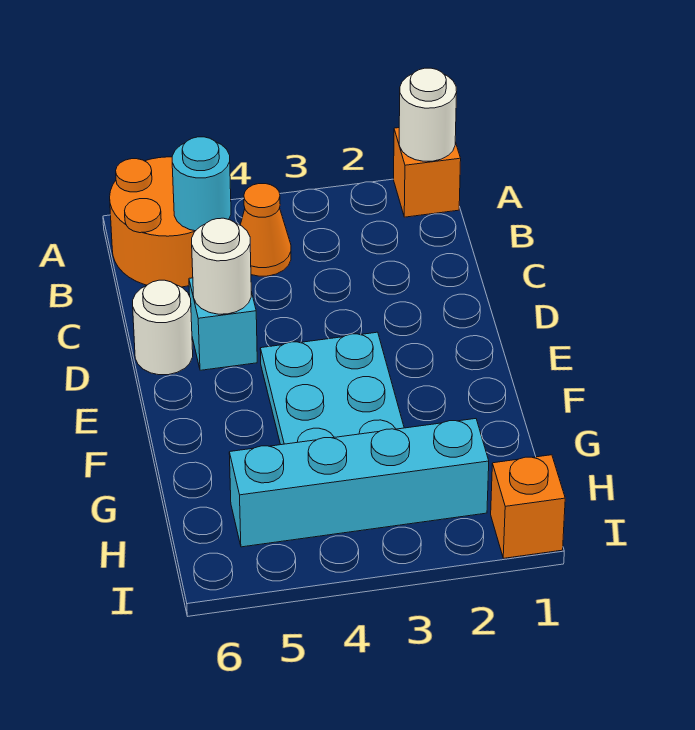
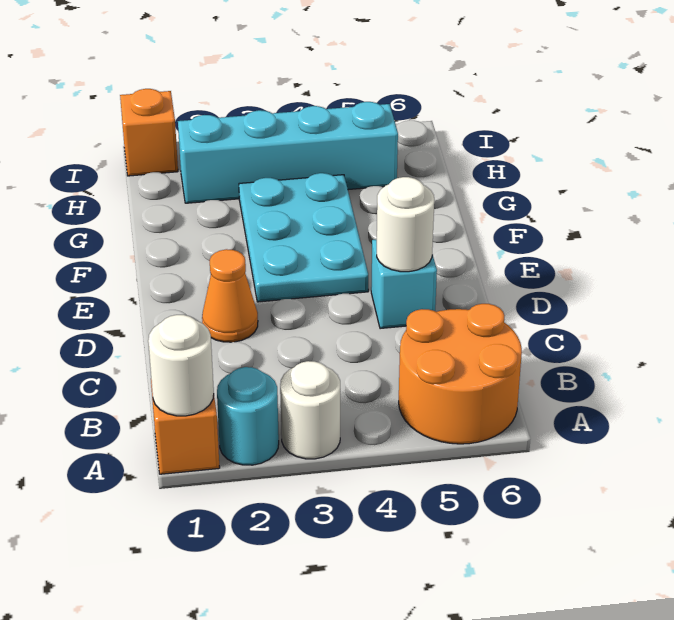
orange 1x1 cone [241,184,291,276] -> orange 1x1 cone moved to [202,249,258,342]
cyan 1x1 round brick [172,137,231,231] -> cyan 1x1 round brick moved to [217,367,279,465]
white 1x1 round brick [133,280,193,375] -> white 1x1 round brick moved to [280,361,340,459]

